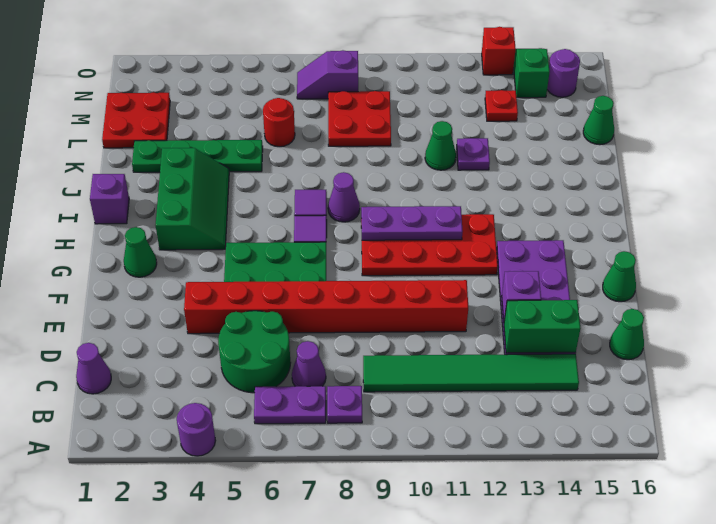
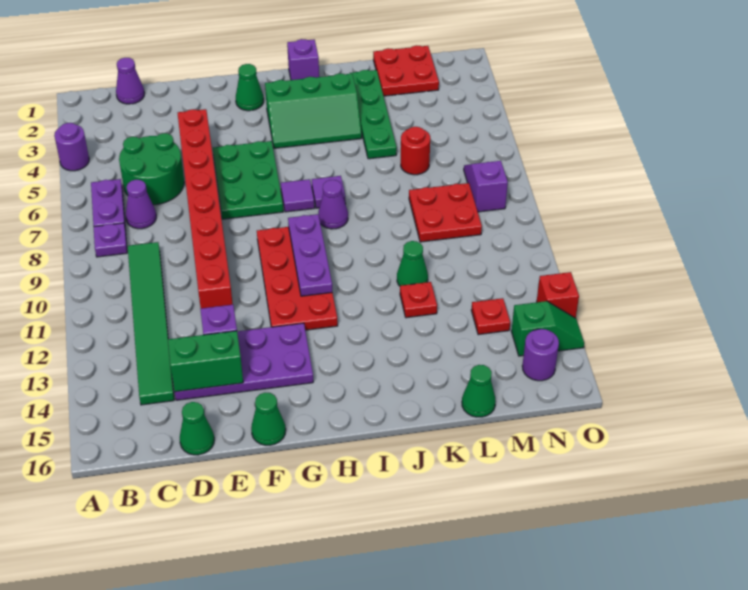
green 1x2 brick [504,300,580,353] -> green 1x2 brick turned to [168,331,243,392]
purple 1x1 plate [457,138,490,170] -> red 1x1 plate [400,282,437,318]

